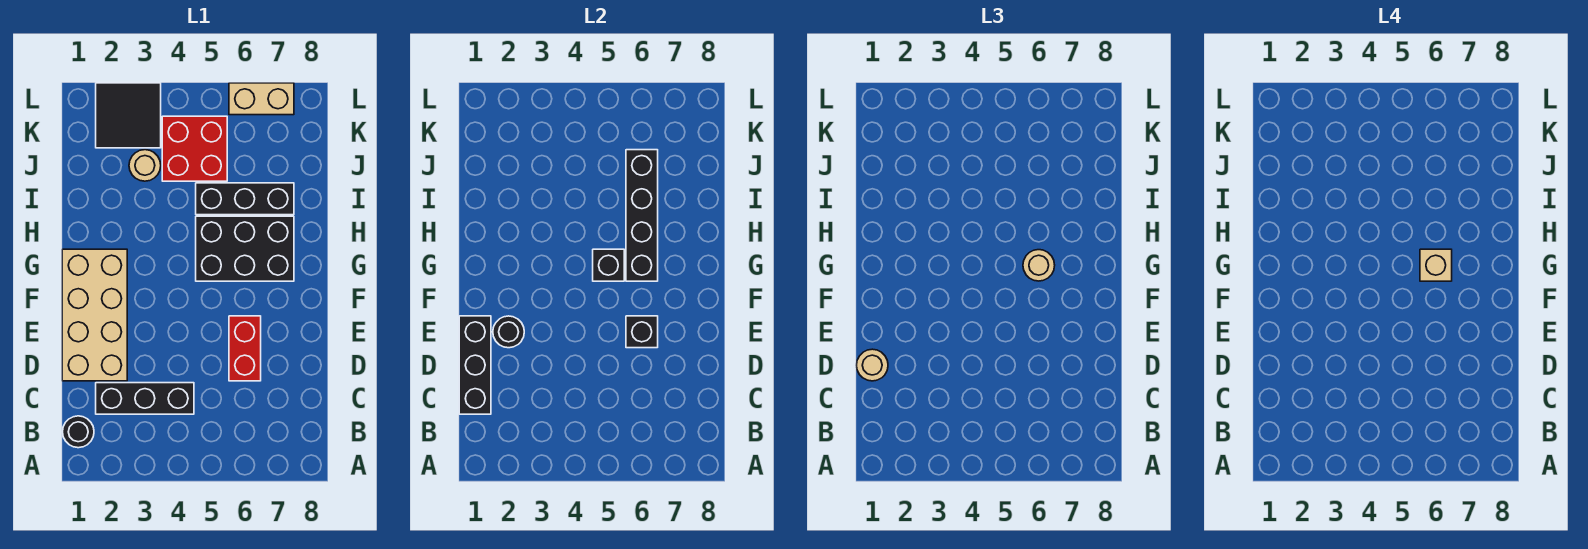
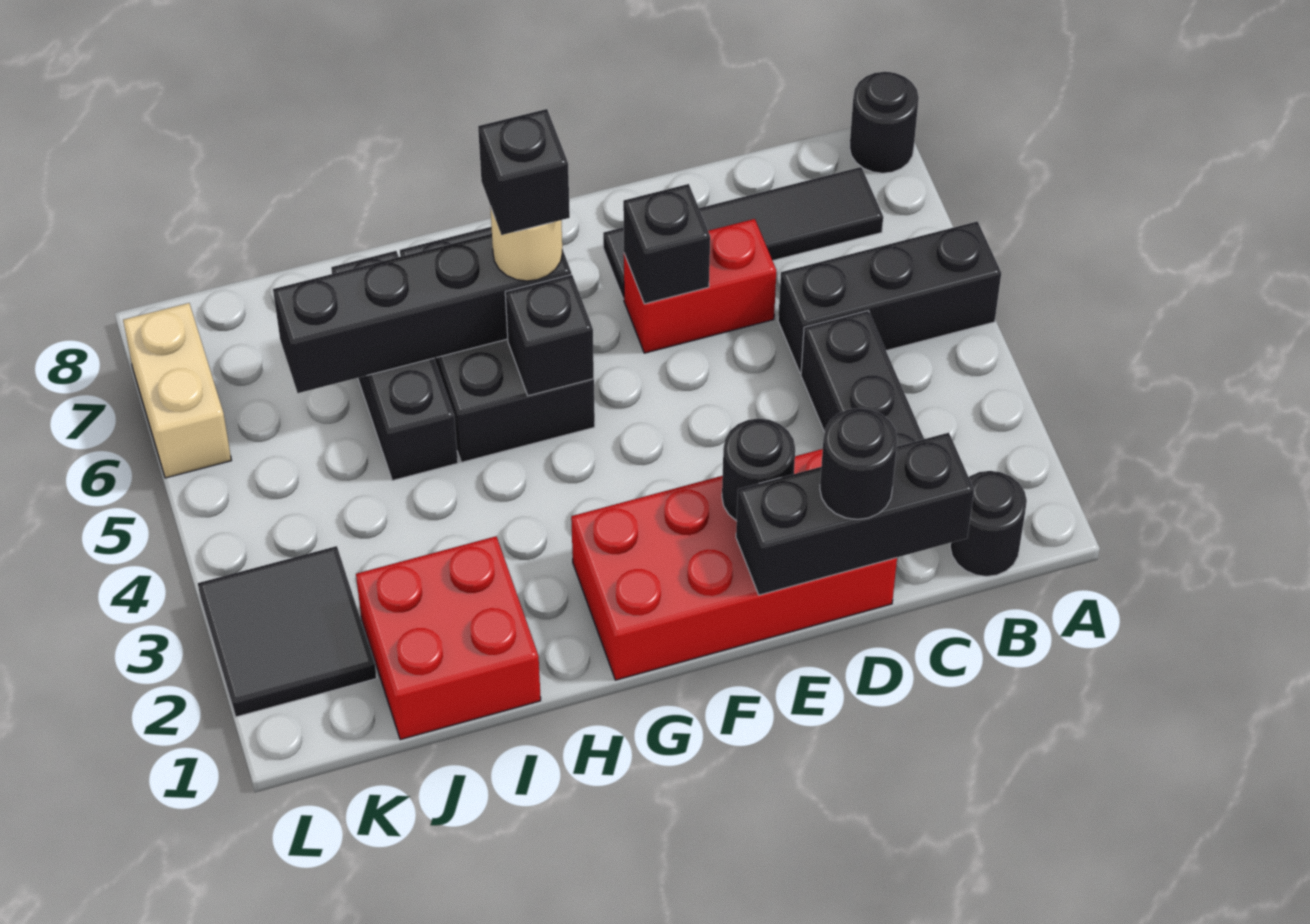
none -> black 1x3 brick [778,221,1001,373]
none -> black 1x1 round brick [849,72,919,173]
none -> black 1x4 tile [603,167,883,299]
tan 2x4 brick [62,249,127,381] -> red 2x4 brick [571,449,897,680]
tan 1x1 round brick [857,349,888,381] -> black 1x1 round brick [820,408,897,519]
tan 1x1 brick [1420,249,1452,281] -> black 1x1 brick [478,109,570,235]
tan 1x1 round brick [129,150,161,181] -> none
red 2x2 brick [162,116,227,181] -> red 2x2 brick moved to [356,536,541,740]

